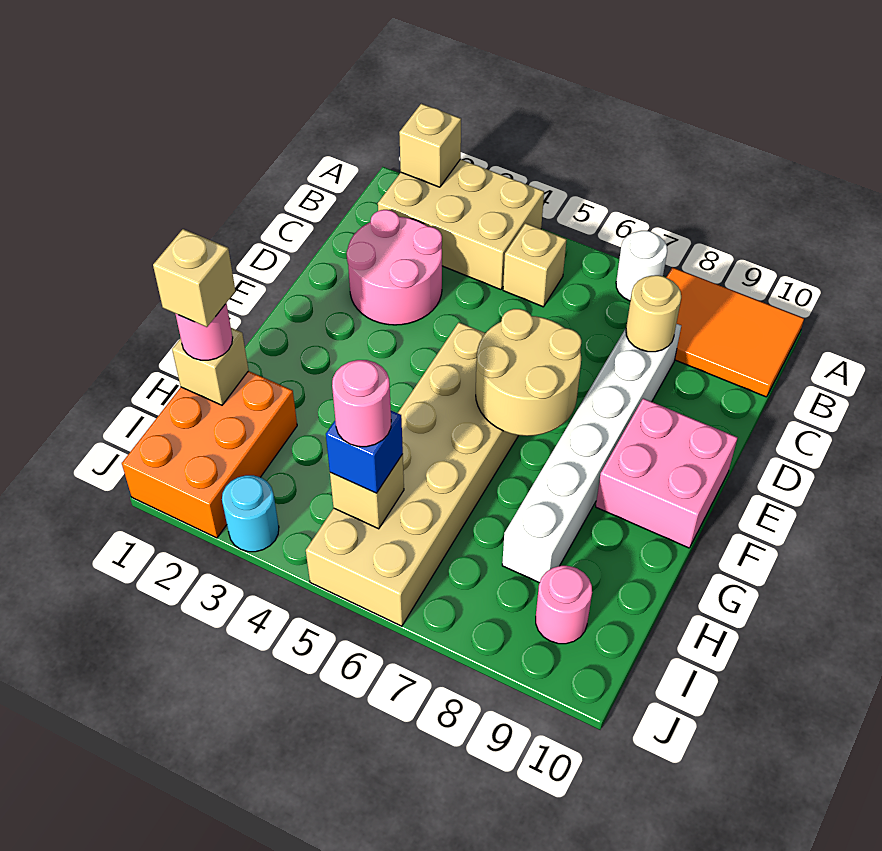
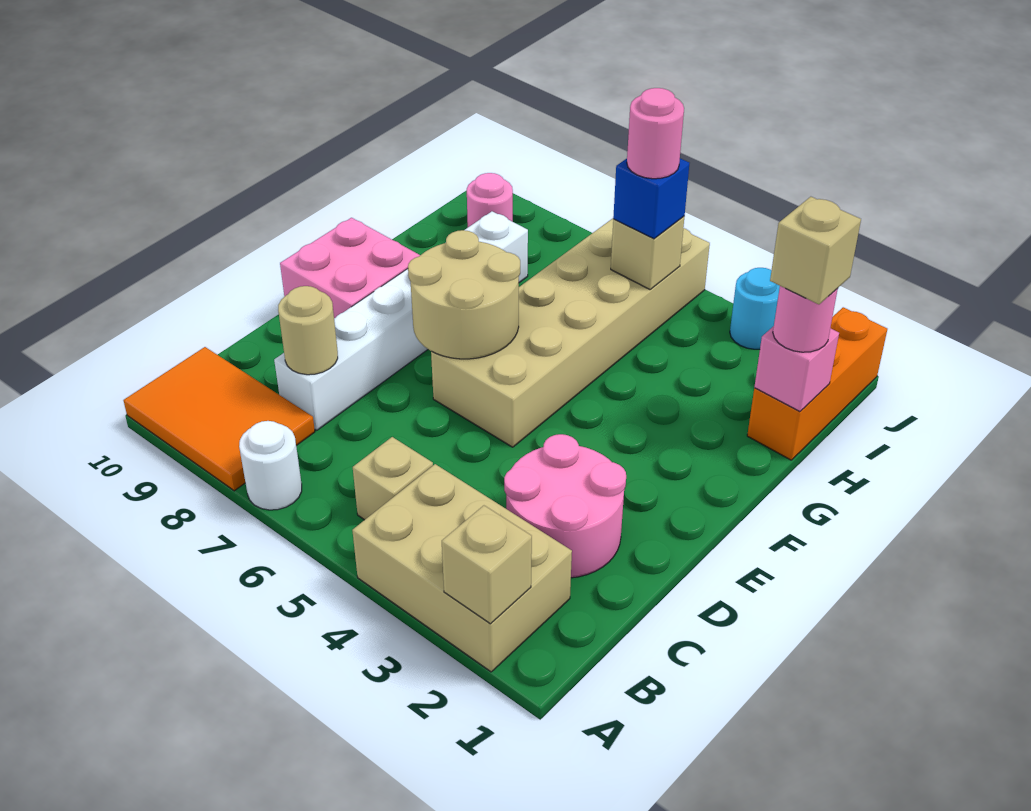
orange 2x3 brick [122,371,297,538] -> orange 1x3 brick [747,307,887,460]
tan 1x1 brick [172,328,249,405] -> pink 1x1 brick [754,326,839,411]

